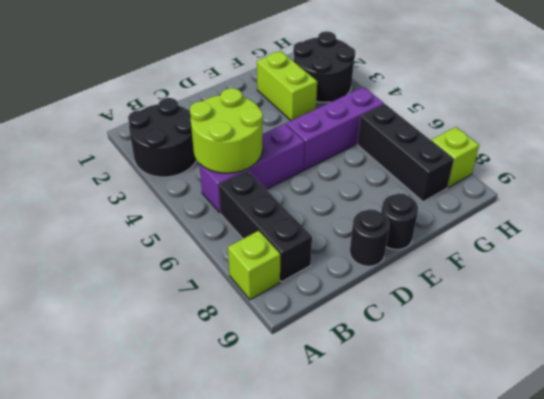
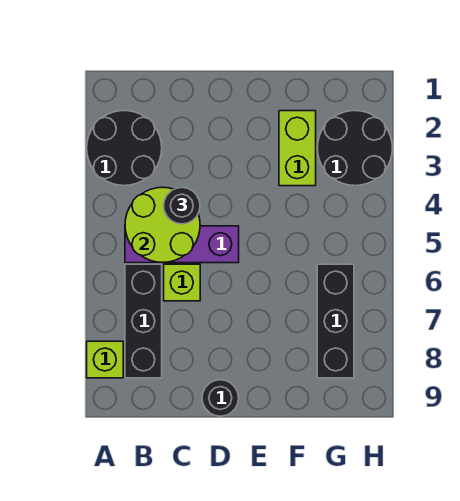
purple 1x3 brick [286,87,384,170] -> none
black 1x1 round brick [381,193,418,250] -> black 1x1 round brick moved to [164,187,200,224]
lime 1x1 brick [432,127,479,187] -> lime 1x1 brick moved to [164,264,200,301]

